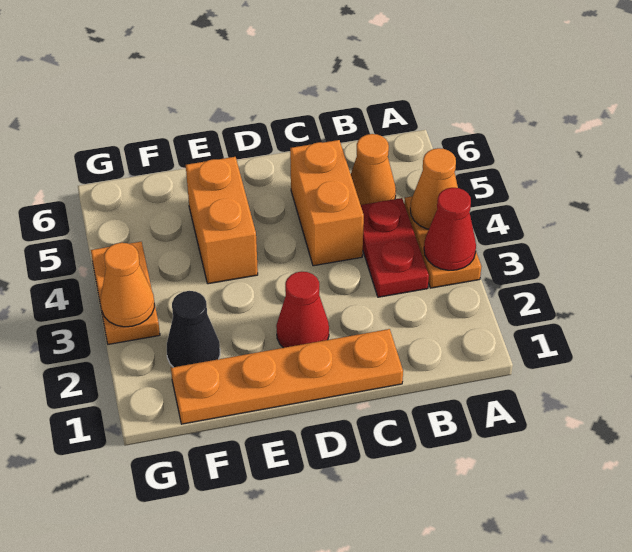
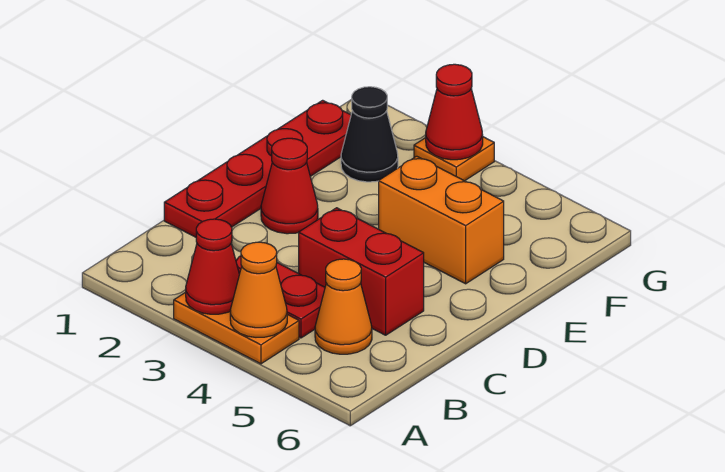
orange 1x4 plate [171,329,403,424] -> red 1x4 plate [164,100,351,237]
orange 1x2 brick [290,140,364,266] -> red 1x2 brick [299,208,424,335]
orange 1x2 plate [91,242,160,344] -> orange 1x1 plate [414,137,494,181]
orange 1x1 cone [101,243,154,327] -> red 1x1 cone [426,64,483,160]

